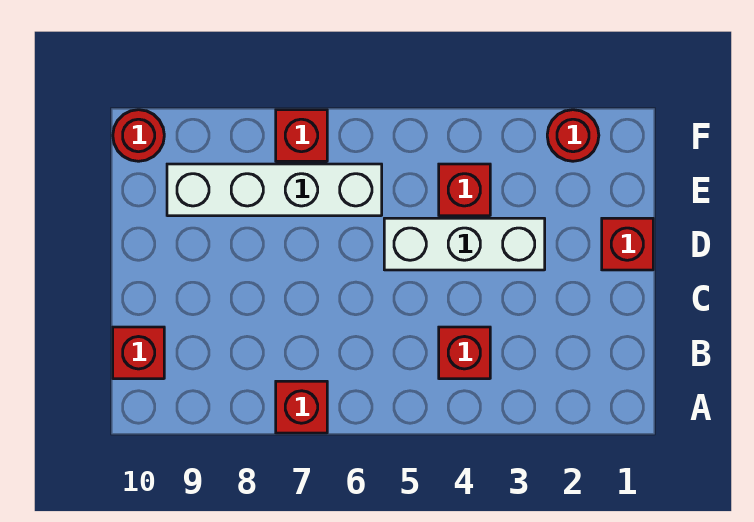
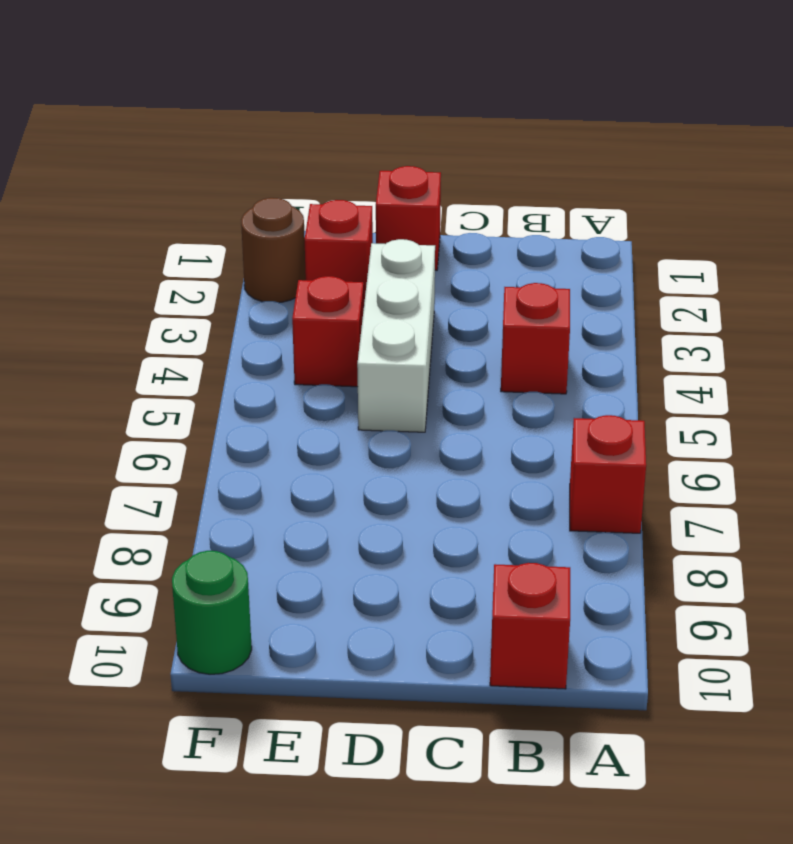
white 1x4 brick [167,164,382,216] -> none
red 1x1 round brick [547,110,599,161] -> brown 1x1 round brick [241,198,306,303]
red 1x1 brick [276,110,327,161] -> red 1x1 brick moved to [305,200,373,302]
red 1x1 round brick [113,110,164,161] -> green 1x1 round brick [172,551,252,674]

